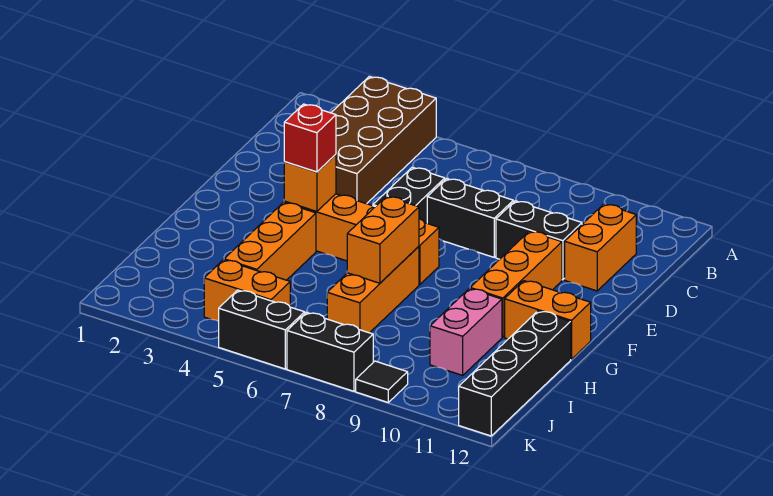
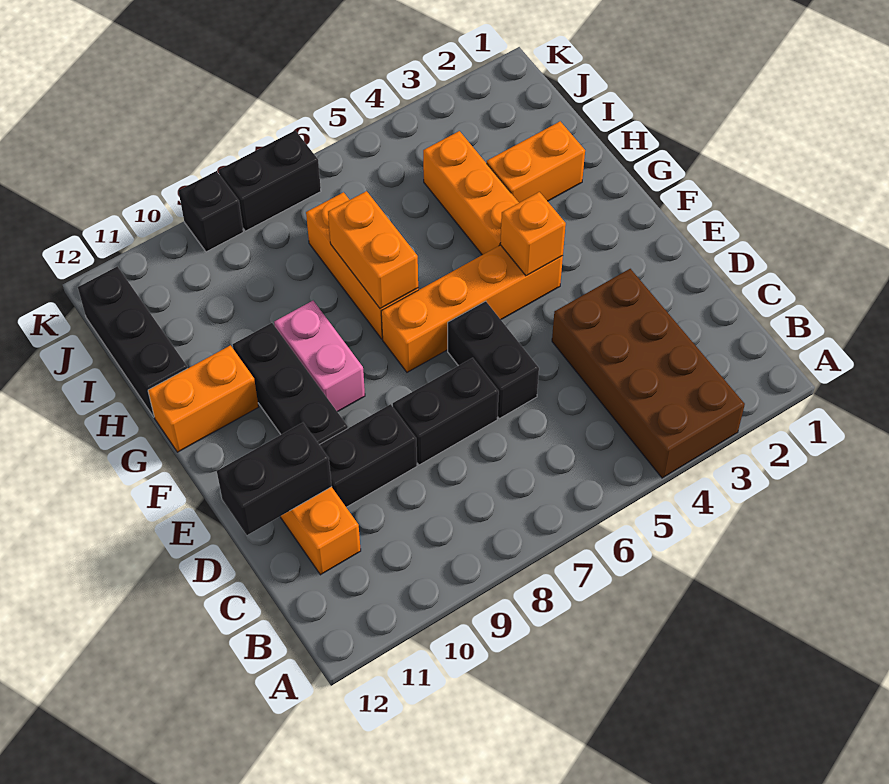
orange 1x3 brick [470,231,562,337] -> black 1x3 brick [233,323,348,445]
red 1x1 brick [284,104,336,172] -> none
pink 1x2 brick [430,289,502,375] -> pink 1x2 brick moved to [274,301,365,412]
black 1x4 brick [459,311,571,436] -> black 1x3 brick [78,266,188,417]
orange 1x2 brick [204,260,290,321] -> orange 1x2 brick moved to [487,121,585,203]
black 1x2 brick [219,290,305,369] -> black 1x2 brick moved to [217,423,332,535]
black 1x1 tile [356,361,408,402] -> black 1x1 brick [179,171,243,252]

